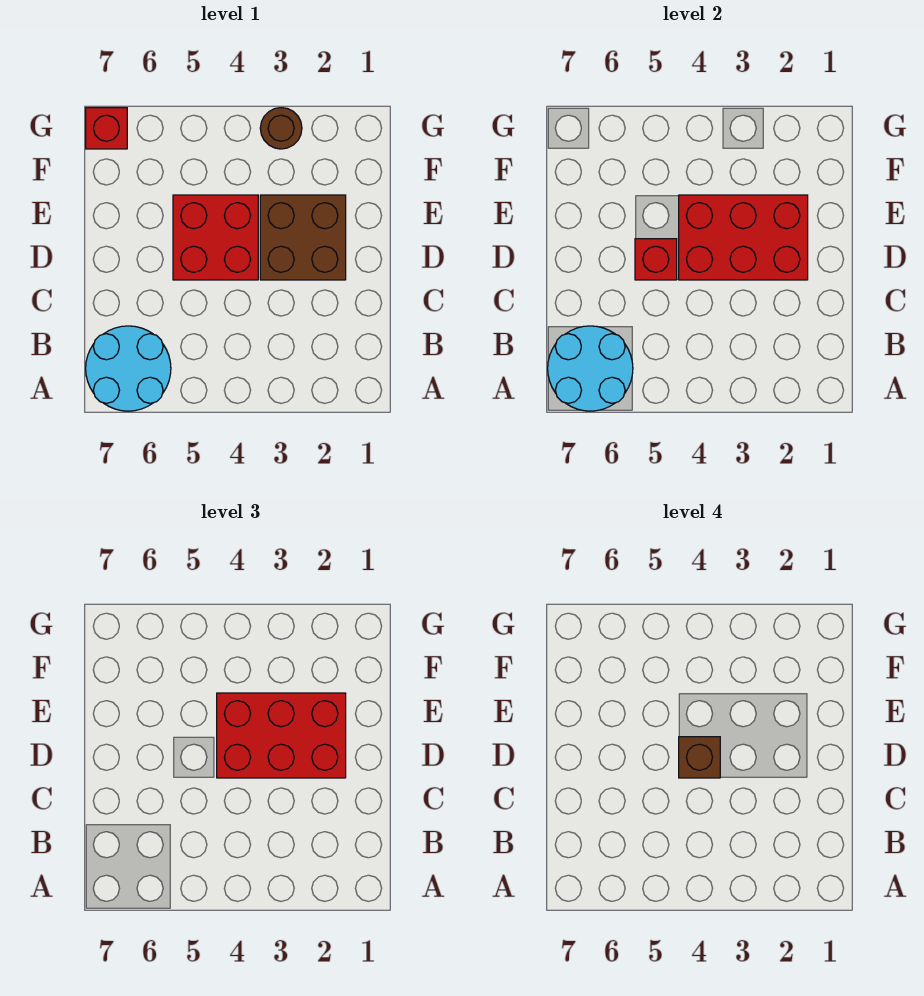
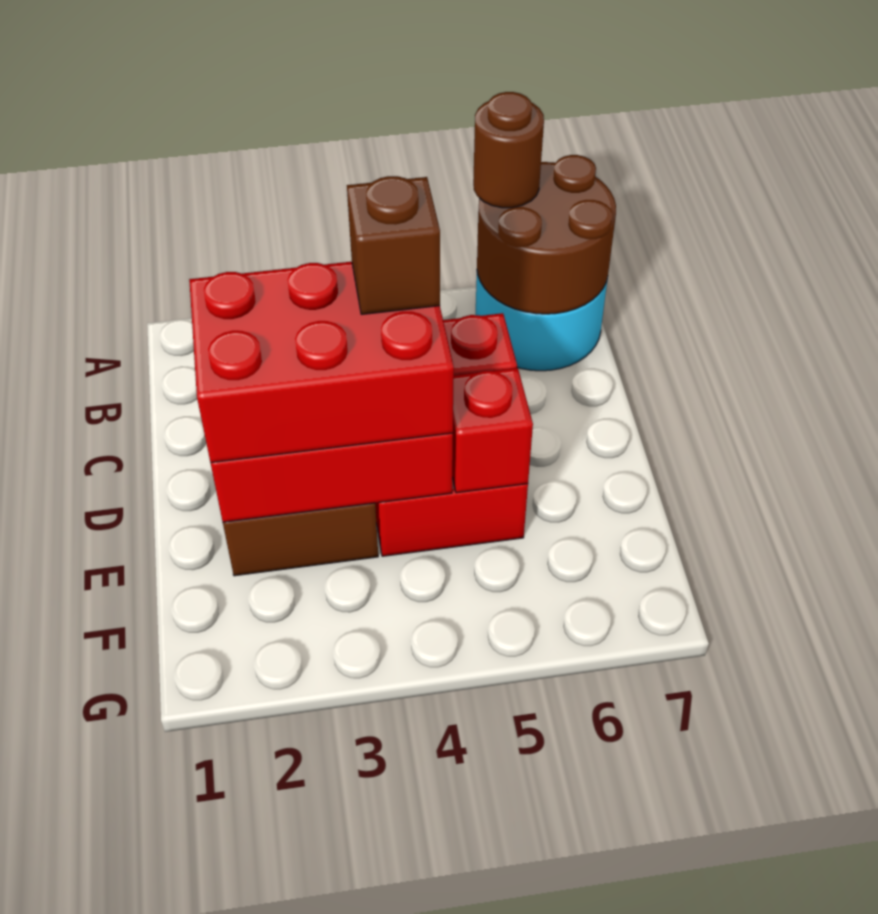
cyan 2x2 round brick [548,326,633,411] -> brown 2x2 round brick [477,155,616,314]
brown 1x1 round brick [260,108,302,149] -> brown 1x1 round brick moved to [473,92,544,208]
red 1x1 brick [86,108,127,149] -> red 1x1 brick moved to [452,368,533,493]

